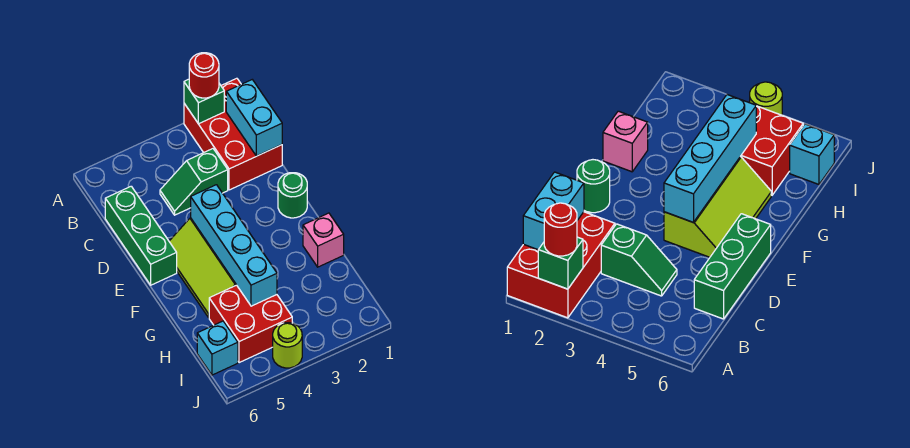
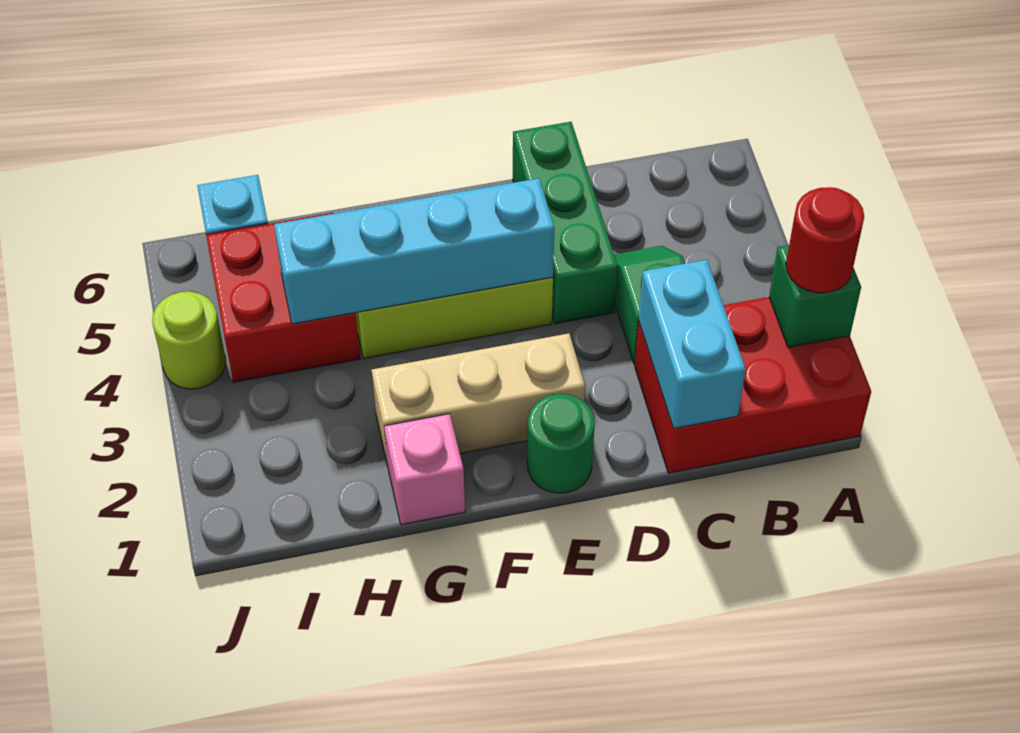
cyan 1x2 brick [226,80,282,156] -> cyan 1x2 brick turned to [639,260,746,429]
green 1x3 brick [105,186,177,285] -> green 1x3 brick turned to [513,122,618,324]
none -> tan 1x3 brick [372,333,585,466]

